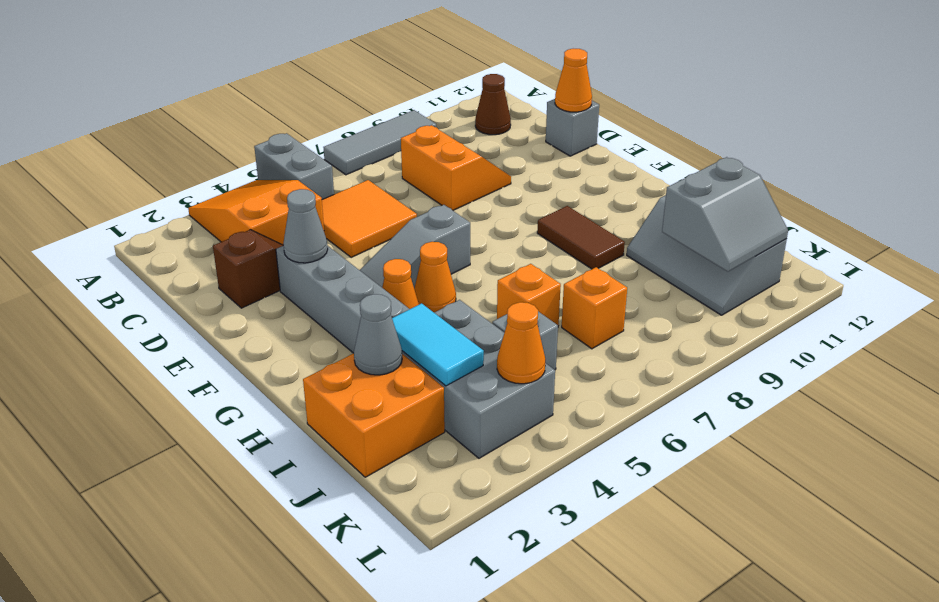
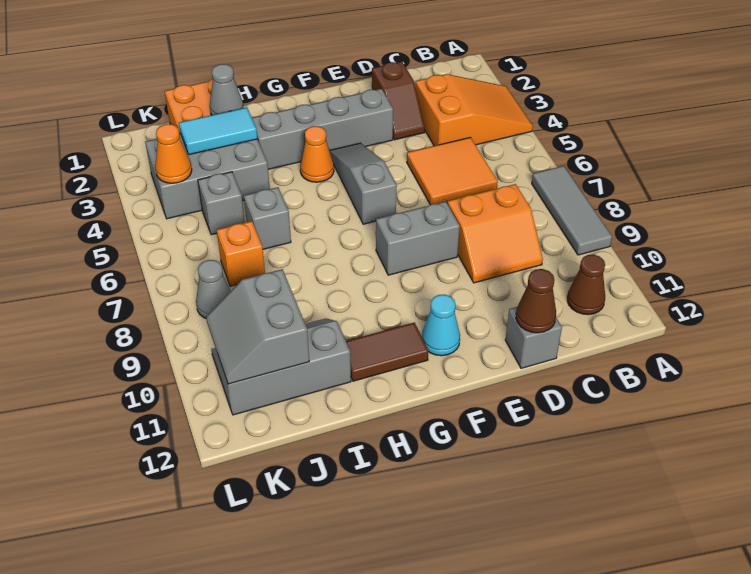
grey 1x2 brick [254,133,334,199] -> grey 1x2 brick moved to [376,202,460,275]
orange 1x1 cone [555,49,592,112] -> brown 1x1 cone [516,269,556,333]
grey 1x1 cone [283,189,328,263] -> grey 1x1 cone moved to [196,260,231,318]
none -> cyan 1x1 cone [422,295,460,356]
orange 1x1 cone [414,242,456,312] -> none
brown 1x2 tile [537,206,625,269] -> brown 1x2 tile moved to [346,322,429,381]
orange 1x1 brick [497,264,561,326] -> grey 1x1 brick [244,187,291,249]

